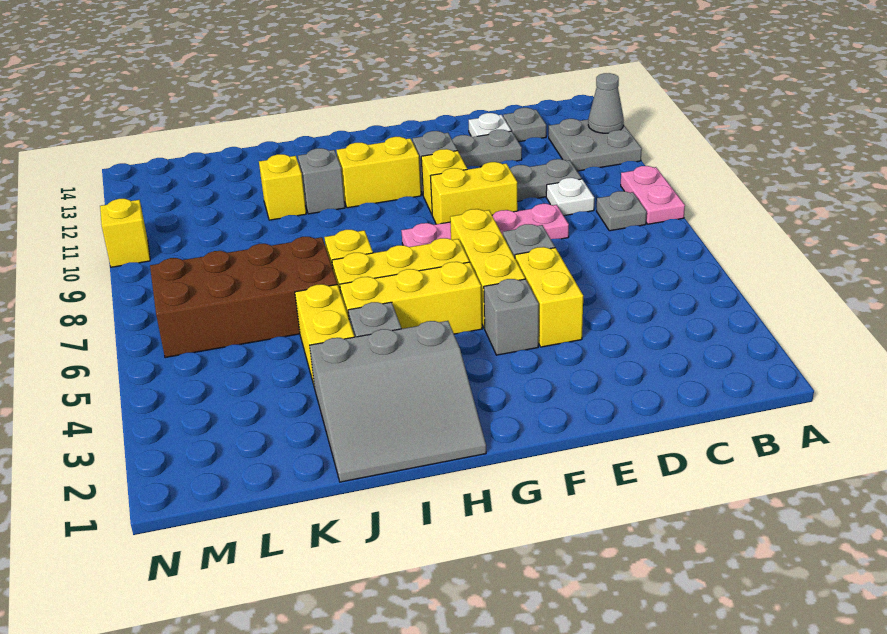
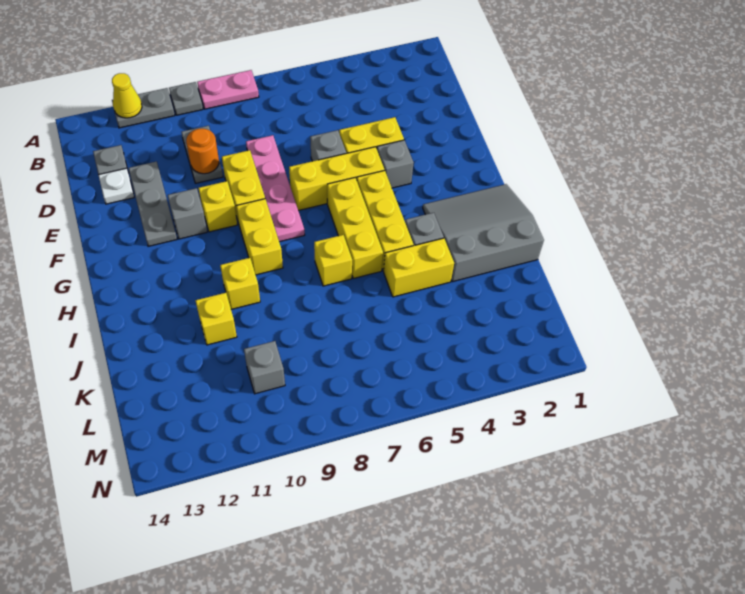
grey 2x2 plate [549,119,642,171] -> grey 1x2 plate [112,88,175,128]
grey 1x1 cone [588,73,624,133] -> yellow 1x1 cone [112,73,142,118]
grey 1x1 plate [597,191,647,231] -> grey 1x1 plate moved to [169,82,203,115]
white 1x1 plate [546,178,594,216] -> none
none -> orange 1x1 round brick [186,129,219,174]
yellow 1x2 brick [337,137,421,208] -> yellow 1x2 brick moved to [236,199,283,275]
grey 3x3 slope [309,321,486,482] -> grey 3x3 slope turned to [423,184,544,282]
grey 1x1 brick [298,148,345,214] -> grey 1x1 brick moved to [244,341,285,394]
brown 2x4 brick [150,237,337,358] -> none
yellow 1x1 brick [100,199,150,267] -> yellow 1x1 brick moved to [220,258,260,309]

